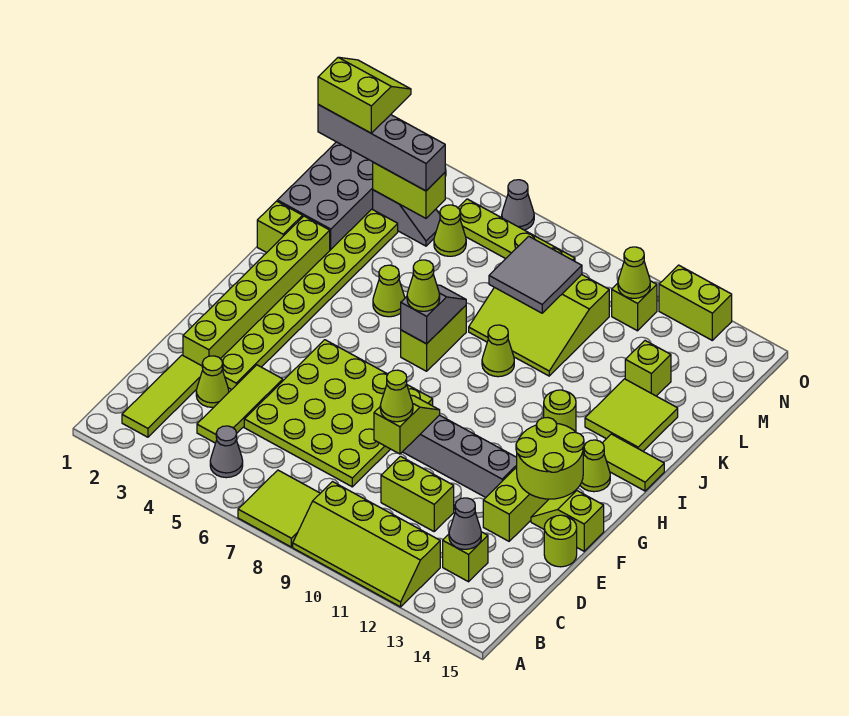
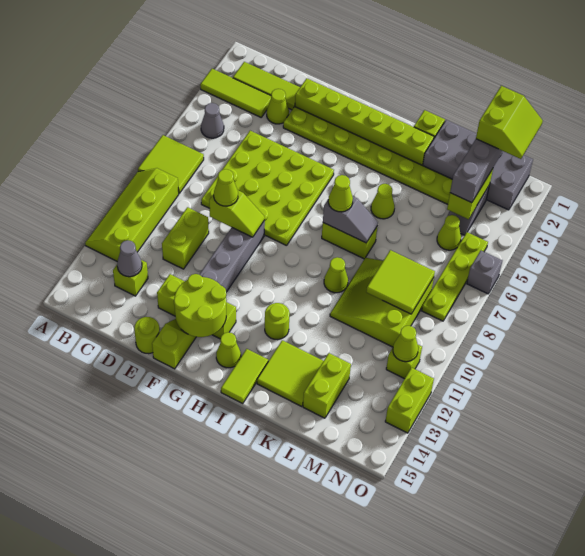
lime 1x3 tile [197,365,283,443] -> lime 1x3 tile moved to [200,69,271,117]
grey 2x2 tile [489,236,582,313] -> lime 2x2 tile [366,250,435,314]
lime 1x1 brick [625,341,671,396] -> lime 1x2 brick [303,353,351,418]
grey 1x1 cone [502,180,534,230] -> grey 1x1 brick [467,251,502,294]

